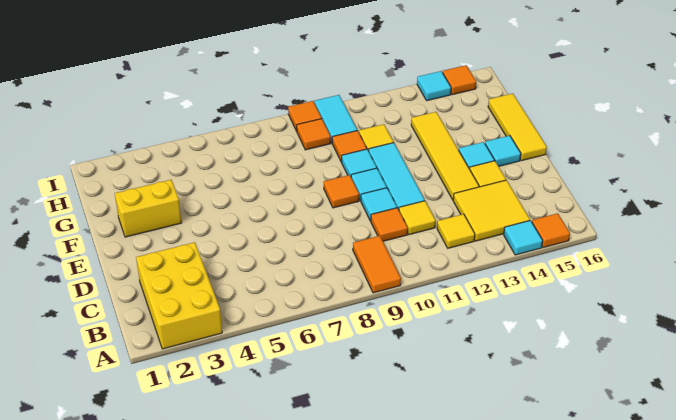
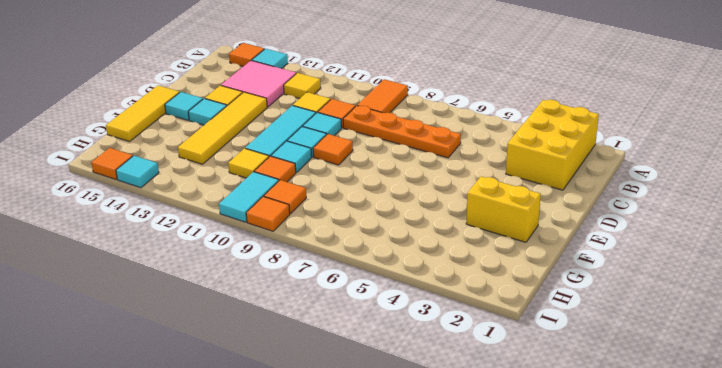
yellow 2x2 tile [453,180,530,241] -> pink 2x2 tile [221,61,296,107]
none -> orange 1x4 plate [343,106,461,158]

